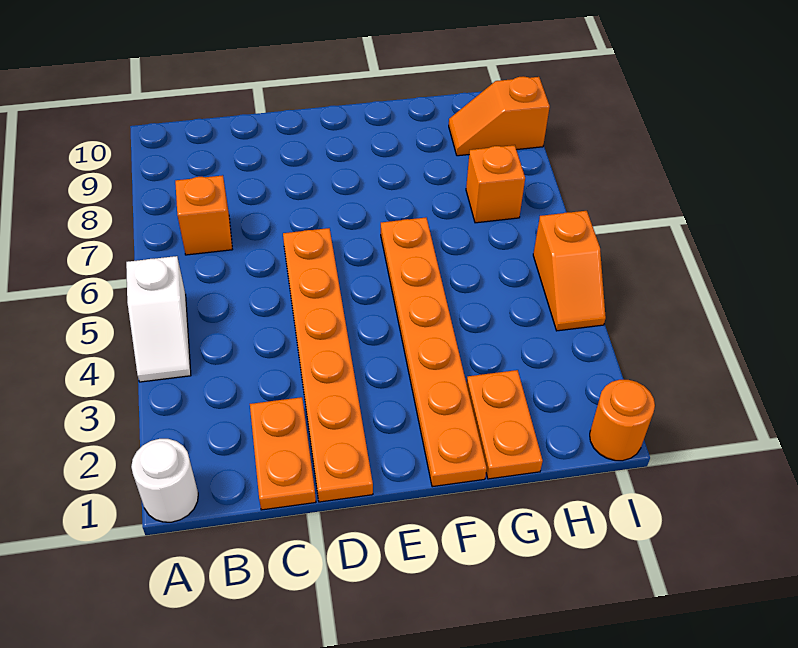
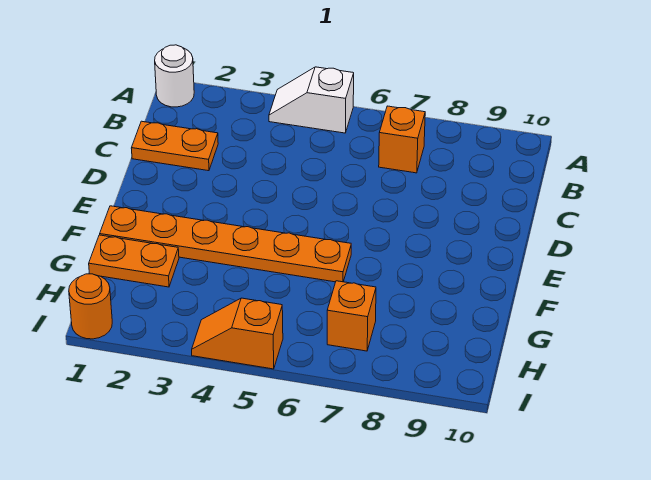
orange 1x6 plate [283,228,373,502] -> none
orange 1x2 slope [449,76,550,156] -> none

